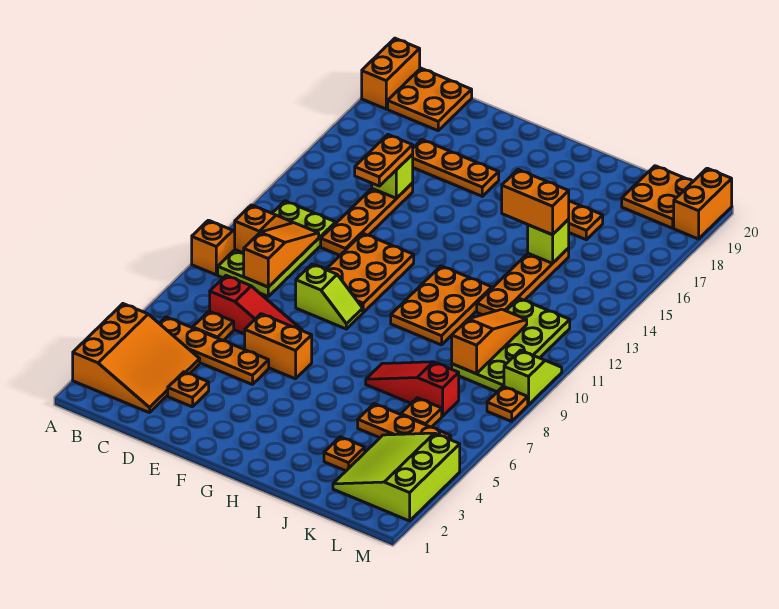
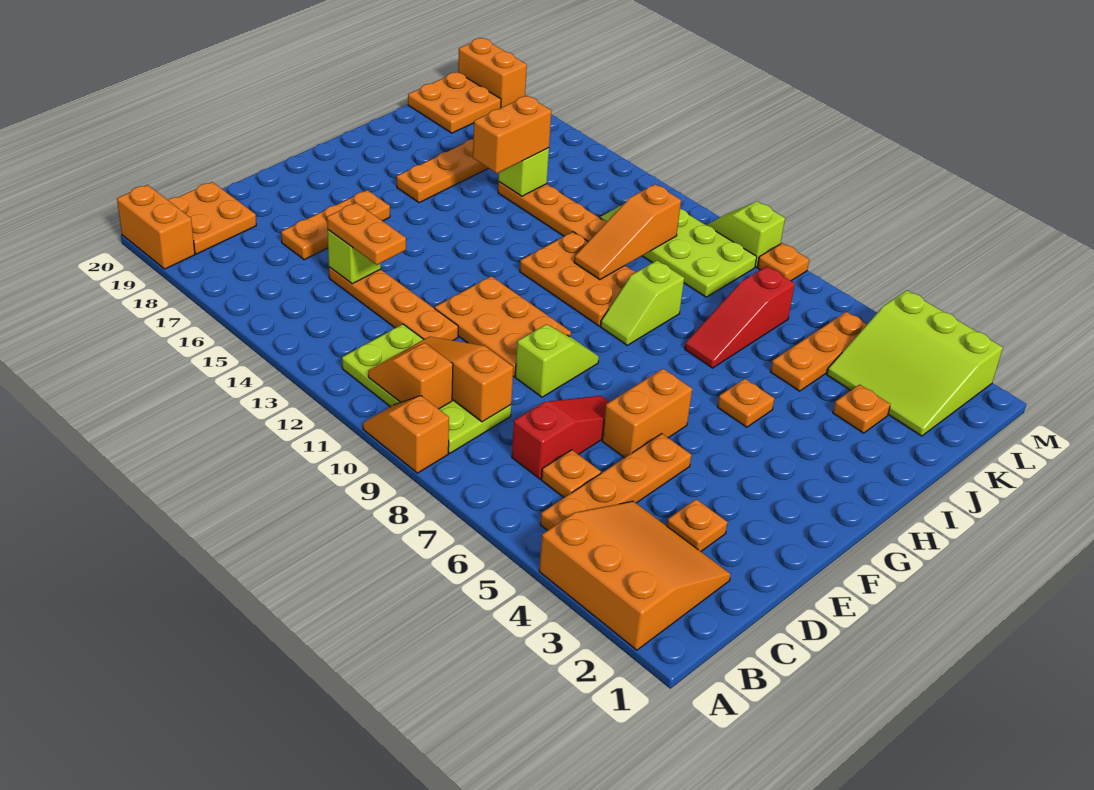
none -> lime 1x2 slope [601,260,684,345]
orange 1x1 plate [401,398,442,427] -> orange 1x1 plate moved to [717,379,774,427]
orange 1x3 slope [452,309,527,374] -> orange 1x3 slope turned to [574,184,681,280]

